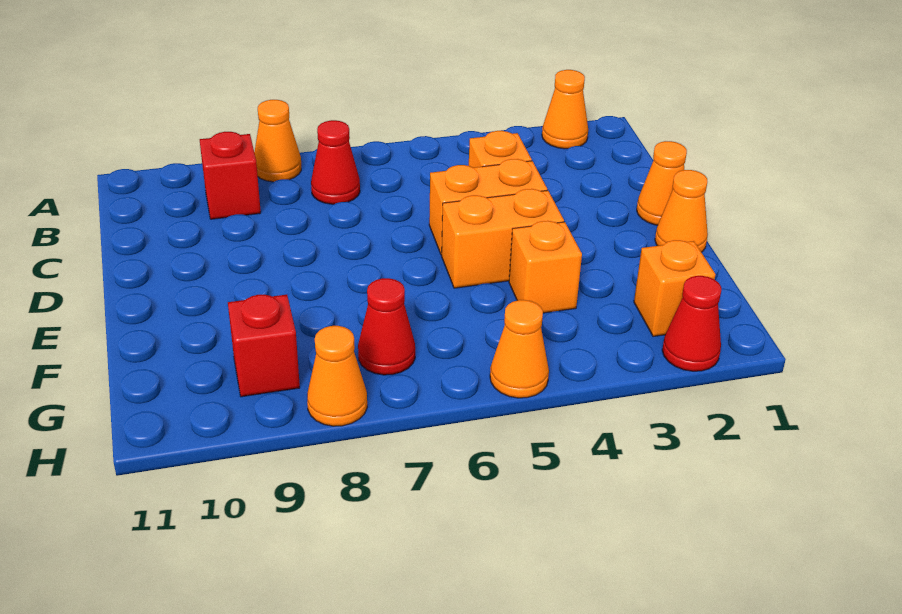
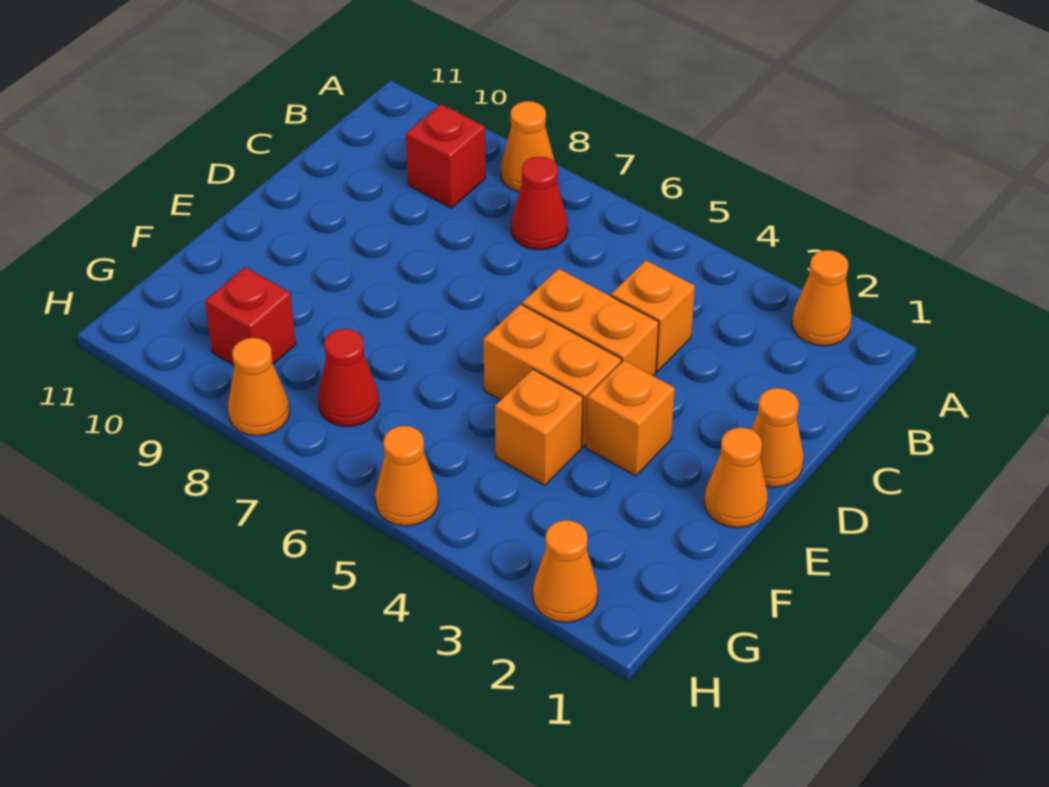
orange 1x1 brick [634,240,715,337] -> orange 1x1 brick moved to [586,360,675,476]
red 1x1 cone [662,276,721,371] -> orange 1x1 cone [533,520,598,623]

